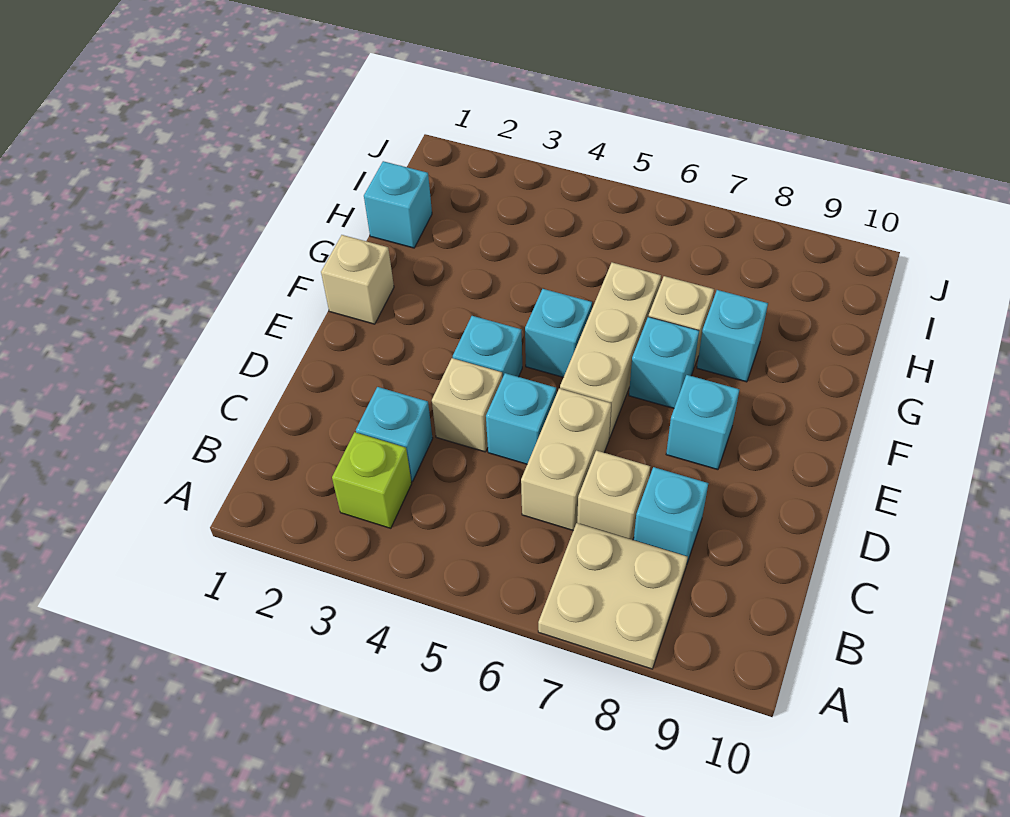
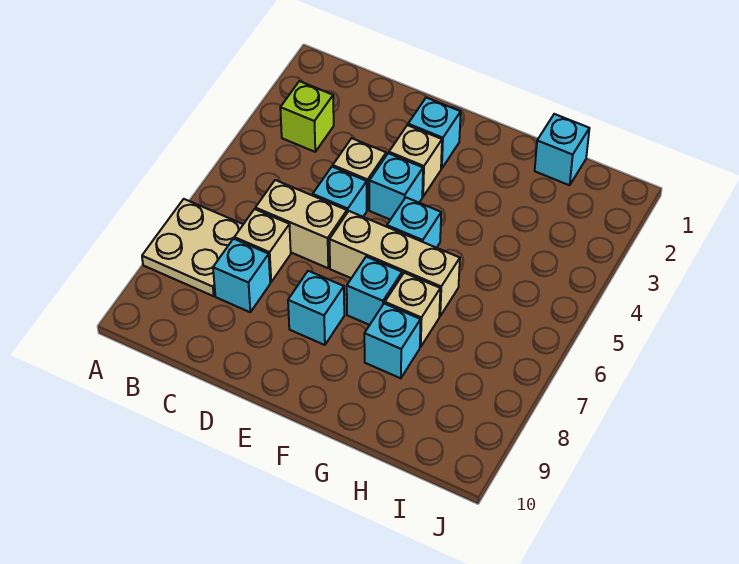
cyan 1x1 brick [356,387,433,482] -> cyan 1x1 brick moved to [408,97,461,169]
tan 1x1 brick [321,235,394,324] -> tan 1x1 brick moved to [389,125,442,197]

